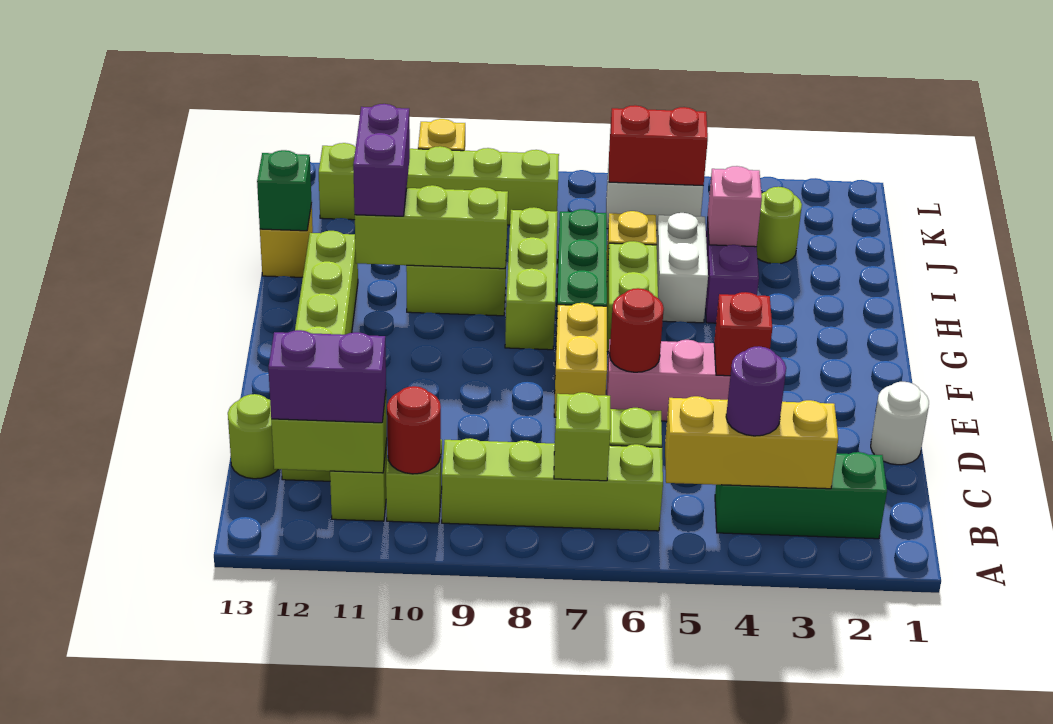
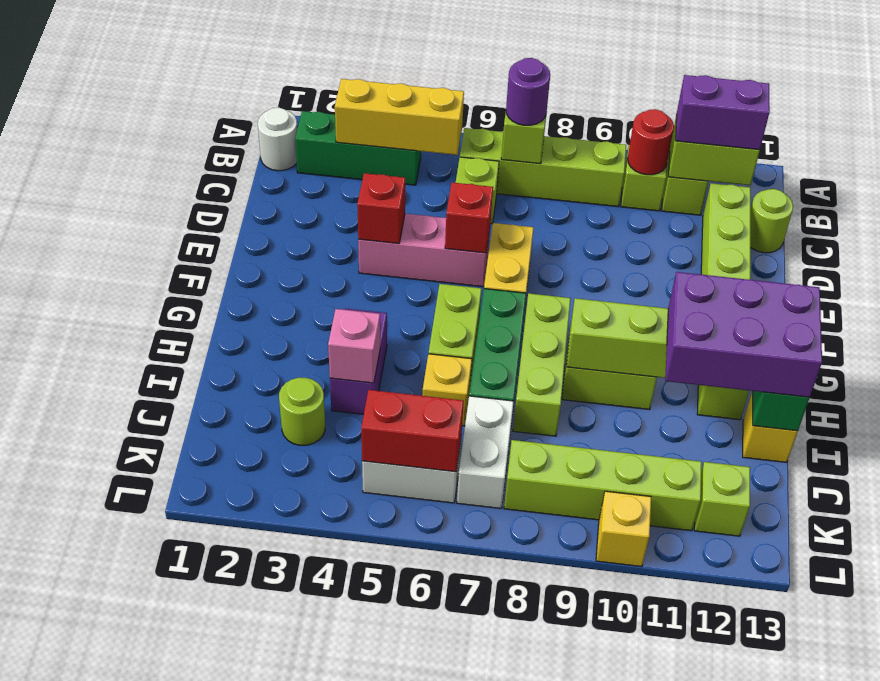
purple 1x1 round brick [726,346,786,436] -> purple 1x1 round brick moved to [506,58,550,125]
white 1x1 round brick [871,382,929,465] -> white 1x1 round brick moved to [258,108,297,171]
red 1x1 round brick [610,288,664,372] -> red 1x1 brick [445,183,493,253]
white 1x2 brick [657,213,708,323] -> white 1x2 brick moved to [457,396,514,508]
purple 1x2 brick [353,104,410,216] -> purple 2x3 brick [665,272,822,398]

